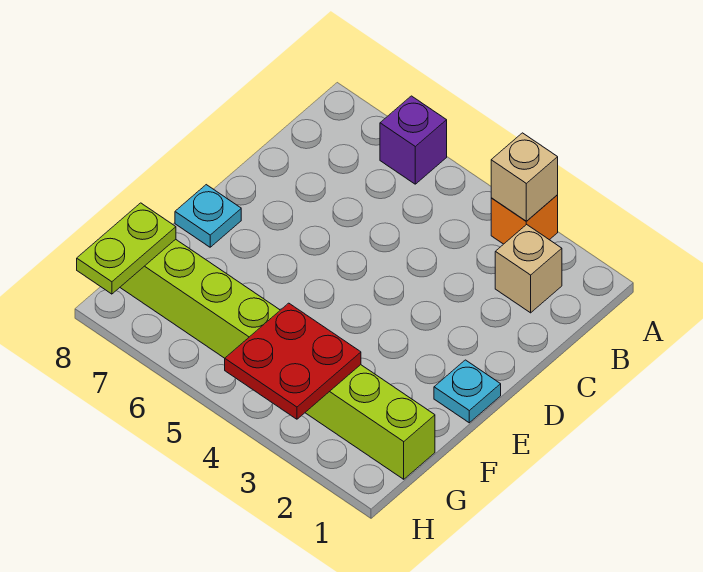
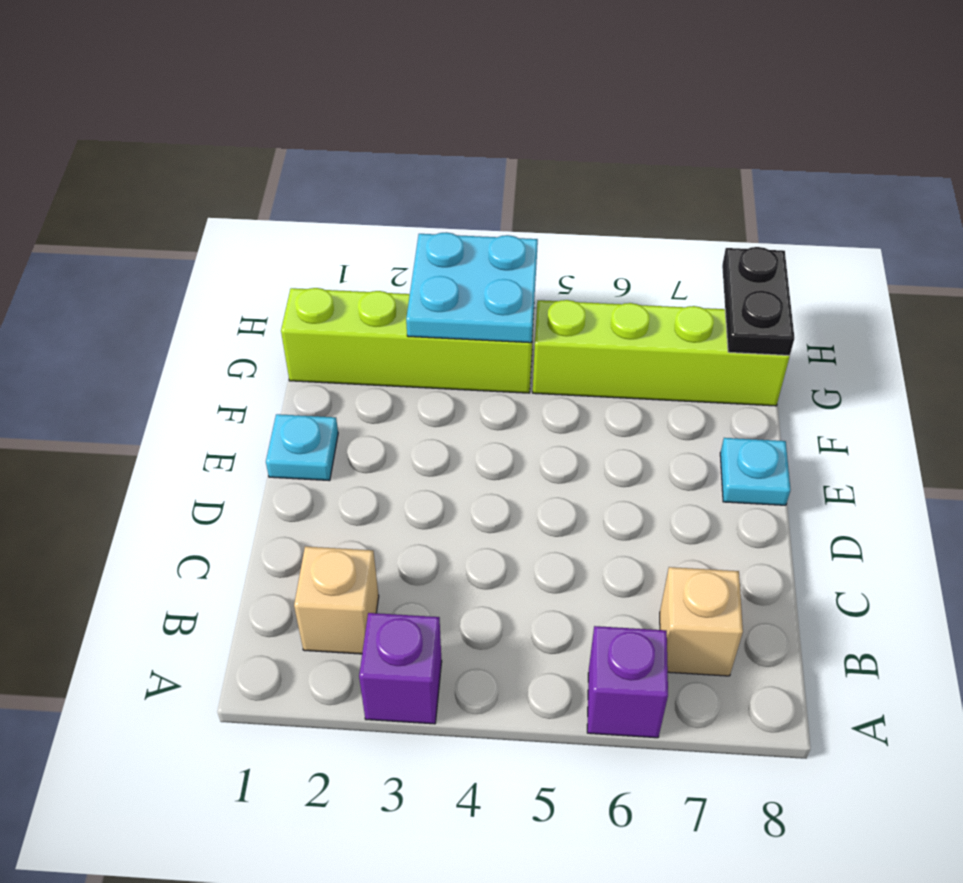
orange 1x1 brick [491,195,558,244] -> purple 1x1 brick [359,613,442,724]
tan 1x1 brick [491,133,558,221] -> tan 1x1 brick moved to [660,567,743,676]
red 2x2 plate [225,303,361,419] -> cyan 2x2 plate [406,232,538,343]
lime 1x2 plate [77,203,176,294] -> black 1x2 plate [722,247,794,355]

